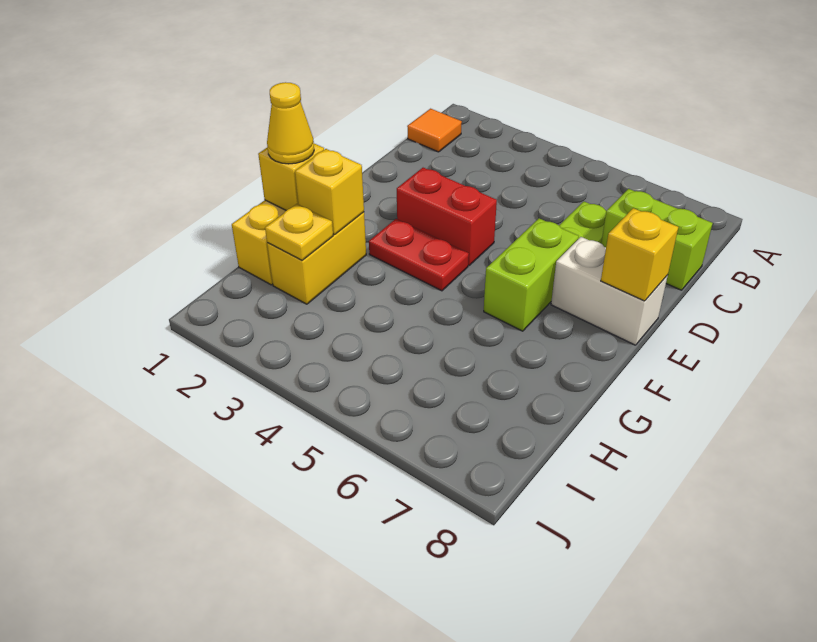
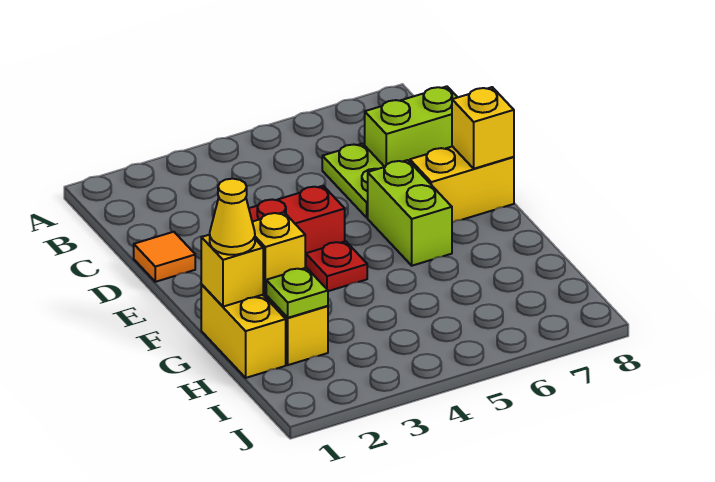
orange 1x1 tile [407,109,462,152] -> orange 1x1 tile moved to [134,232,195,282]
white 1x2 brick [551,237,668,345] -> yellow 1x2 brick [410,146,514,223]
red 1x2 plate [369,219,469,291] -> red 1x1 plate [306,241,367,291]
yellow 1x1 plate [265,204,333,260] -> lime 1x1 plate [266,268,328,318]

